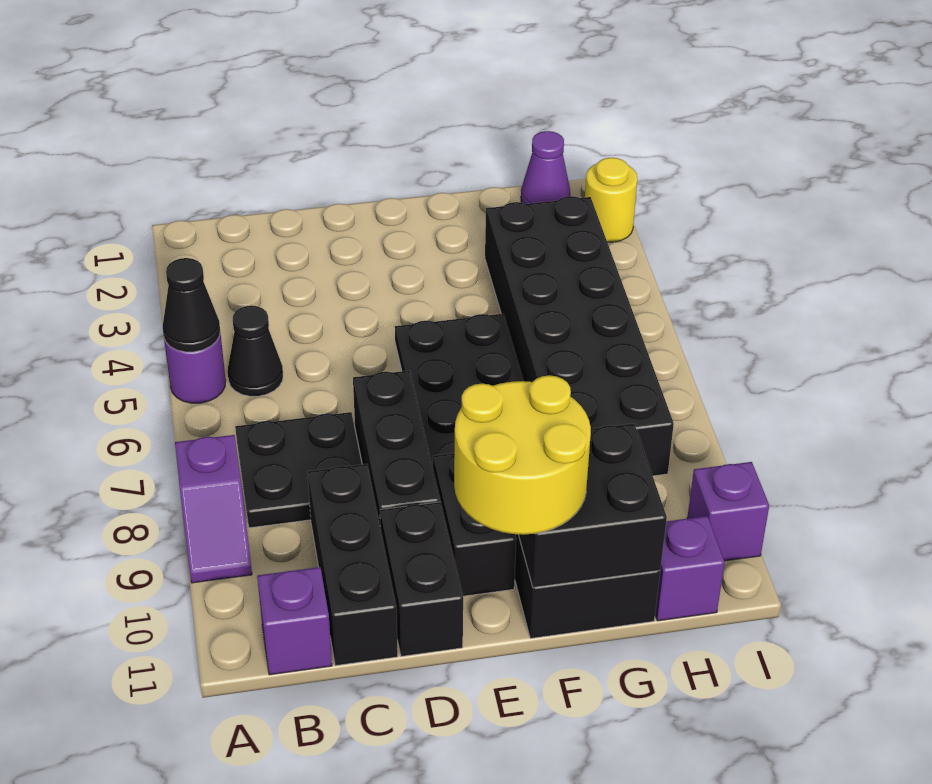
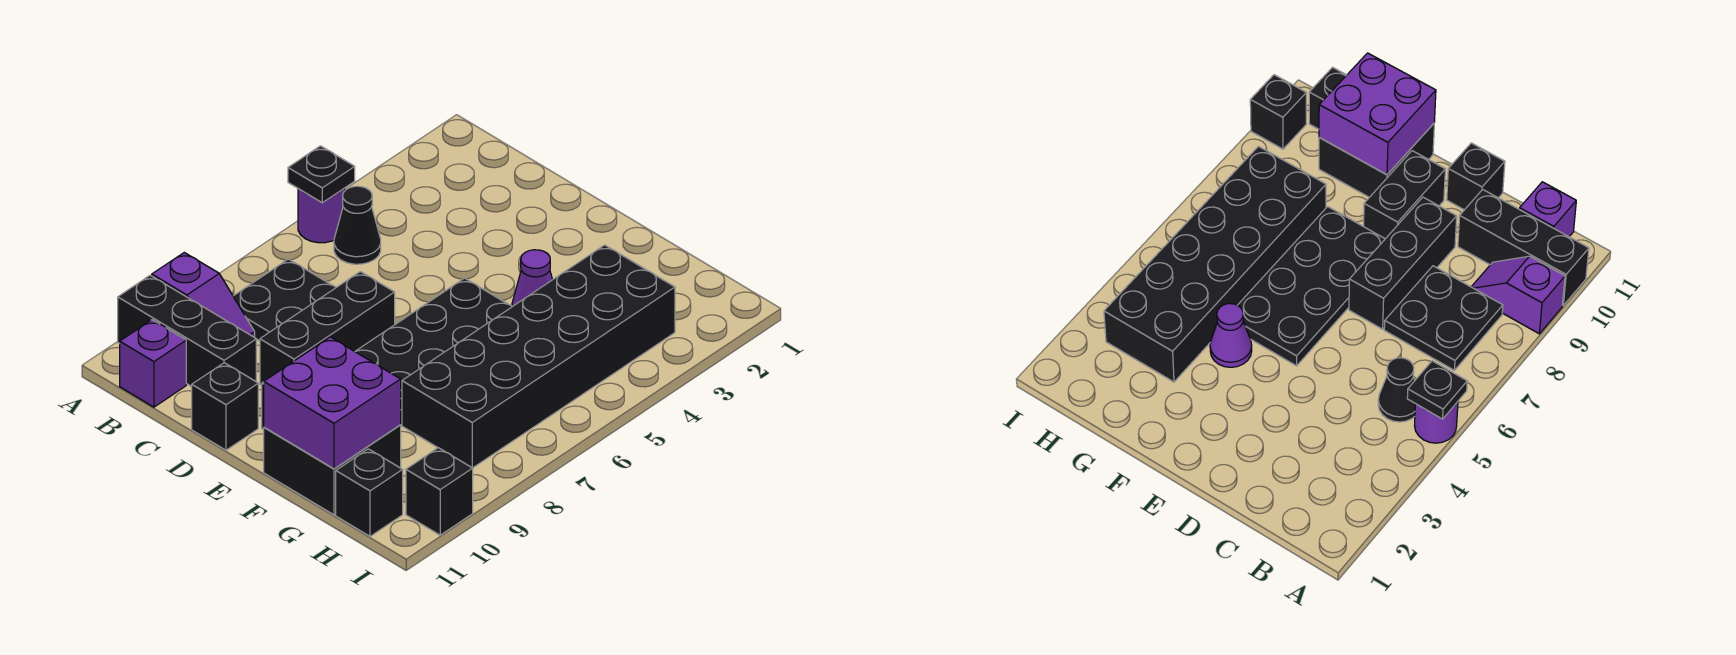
black 1x1 cone [163,258,220,352] -> black 1x1 plate [288,146,355,203]
purple 1x2 slope [175,435,252,583] -> purple 1x2 slope turned to [152,253,255,337]
black 1x3 brick [308,464,398,666] -> black 1x3 brick turned to [118,275,256,387]
black 1x2 brick [380,502,463,656] -> black 1x1 brick [192,363,258,450]
yellow 2x2 round brick [454,375,591,535] -> none
black 2x2 brick [518,424,667,588] -> purple 2x2 brick [264,337,401,469]
purple 1x1 cone [521,131,570,204] -> purple 1x1 cone moved to [512,250,552,306]
purple 1x1 brick [655,516,725,621] -> black 1x1 brick [336,449,403,536]
yellow 1x1 round brick [585,158,637,242] -> none
purple 1x1 brick [687,462,769,561] -> black 1x1 brick [406,448,473,535]

